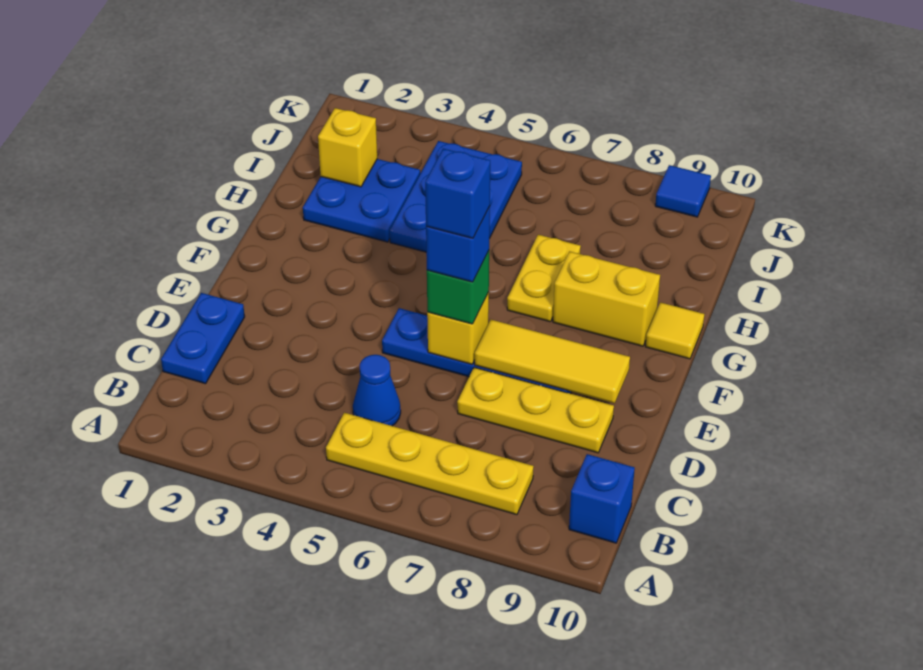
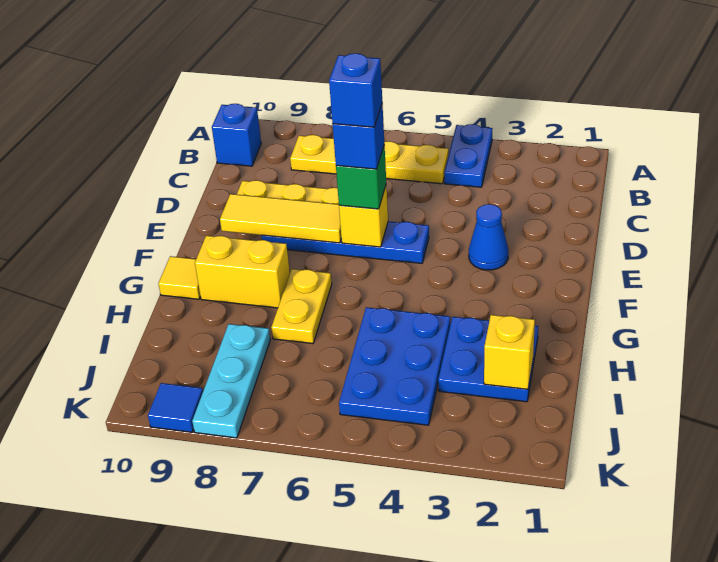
blue 1x2 plate [161,293,245,384] -> blue 1x2 plate moved to [444,124,493,187]
blue 1x1 cone [353,355,401,426] -> blue 1x1 cone moved to [469,204,508,270]
none -> cyan 1x3 plate [192,324,270,438]

